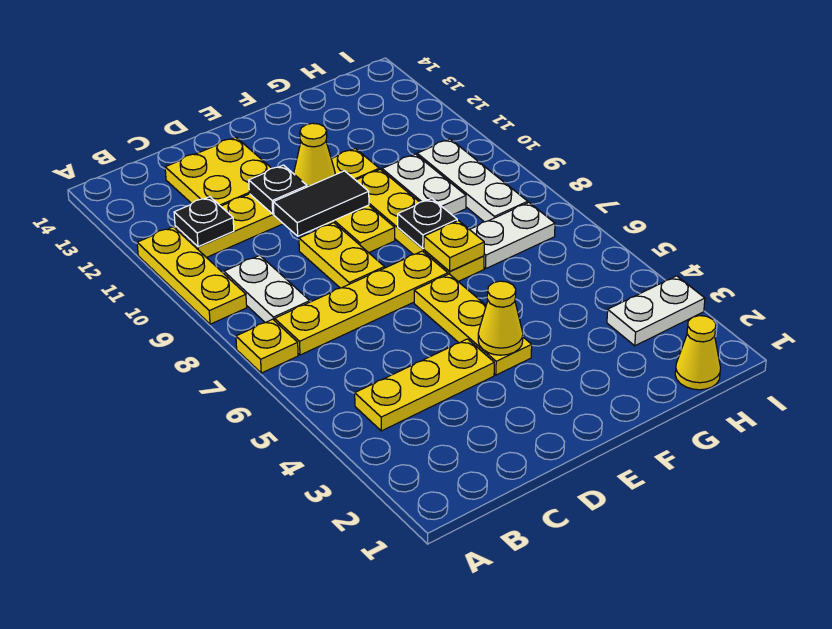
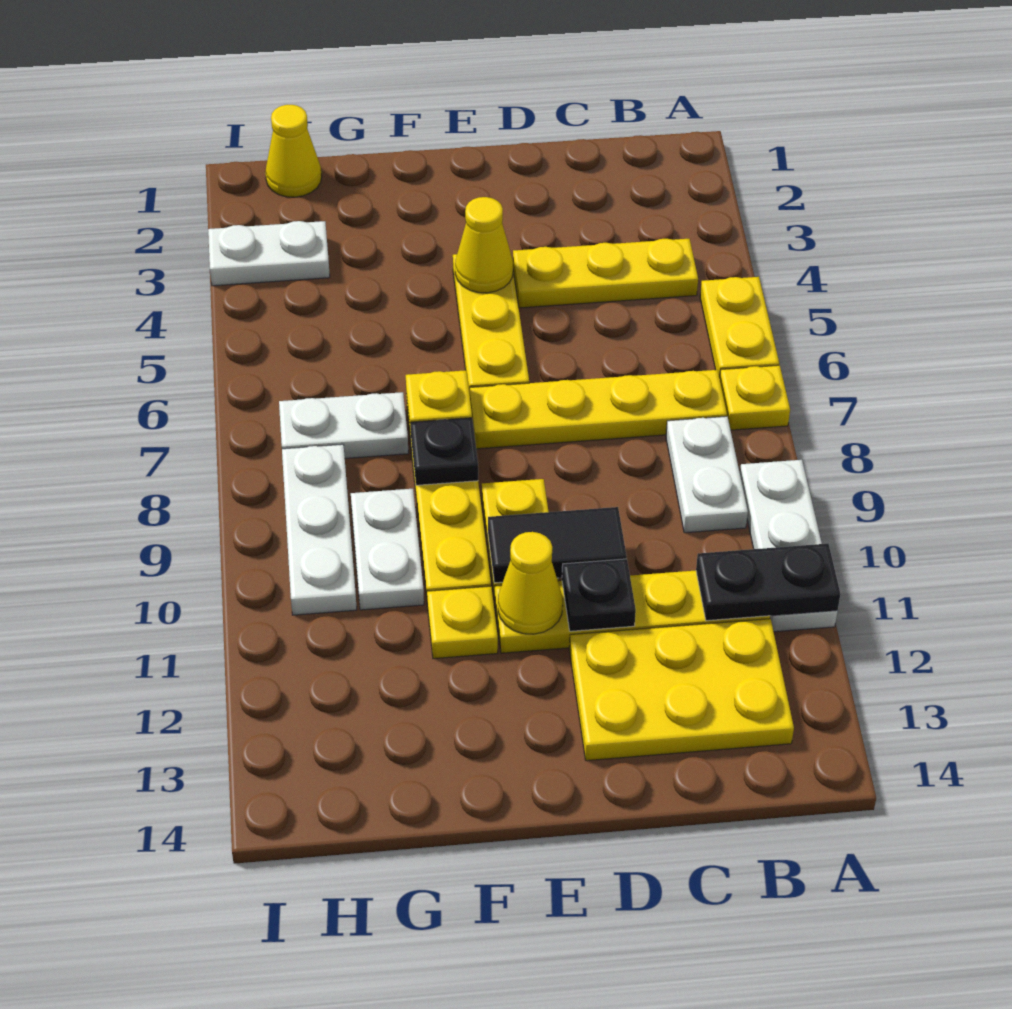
yellow 1x3 plate [137,227,247,324] -> white 1x3 plate [740,460,838,632]
black 1x1 plate [174,197,234,247] -> black 1x2 plate [696,544,840,621]
yellow 2x2 plate [165,137,271,206] -> yellow 2x3 plate [569,619,794,761]
yellow 1x2 plate [299,223,385,288] -> yellow 1x2 plate moved to [700,277,779,378]

